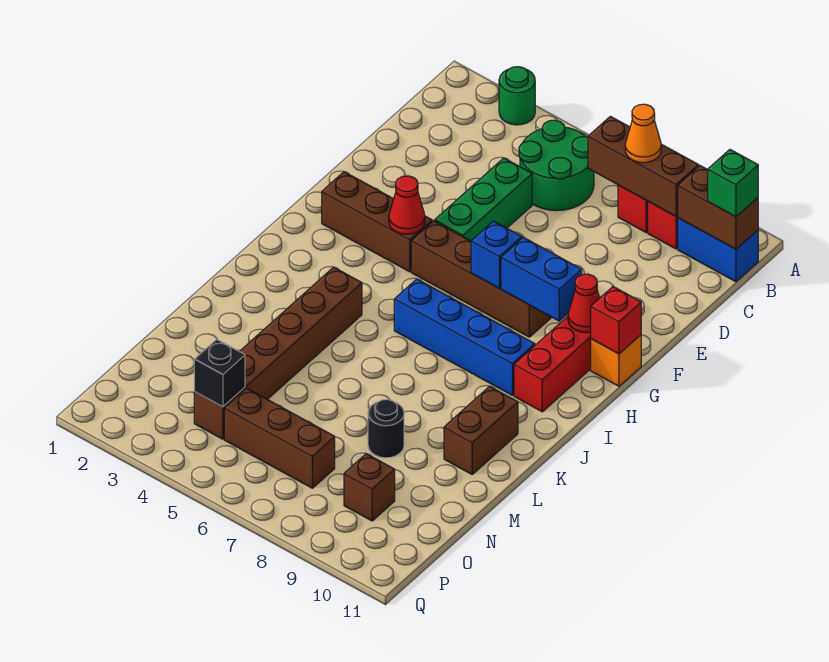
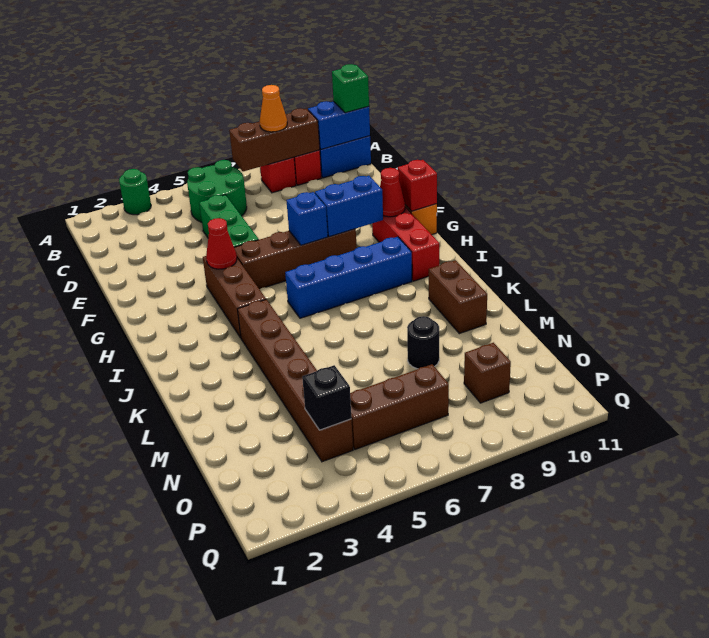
brown 1x2 brick [678,166,758,249] -> blue 1x2 brick [308,101,370,149]
brown 1x3 brick [322,172,432,272] -> brown 1x3 brick turned to [203,256,266,338]

